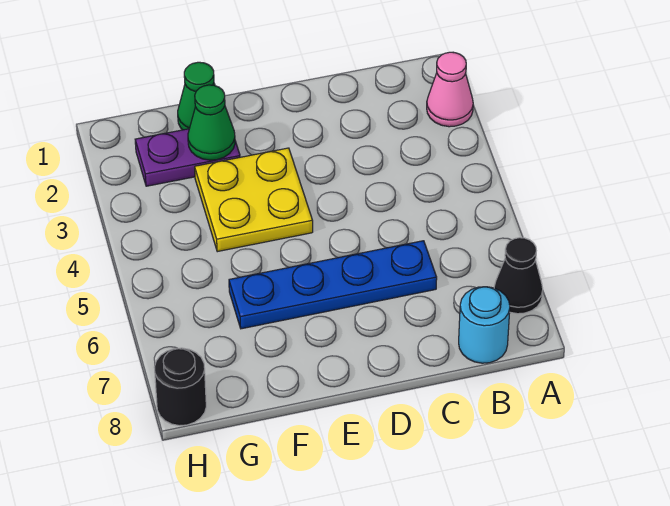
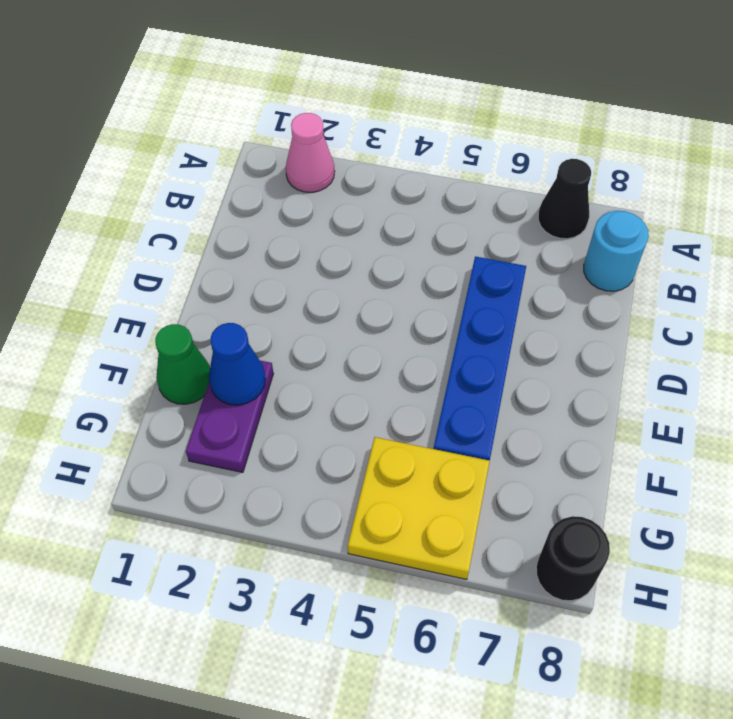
yellow 2x2 plate [195,148,313,252] -> yellow 2x2 plate moved to [348,437,490,579]
green 1x1 cone [188,85,235,160] -> blue 1x1 cone [209,323,265,405]

